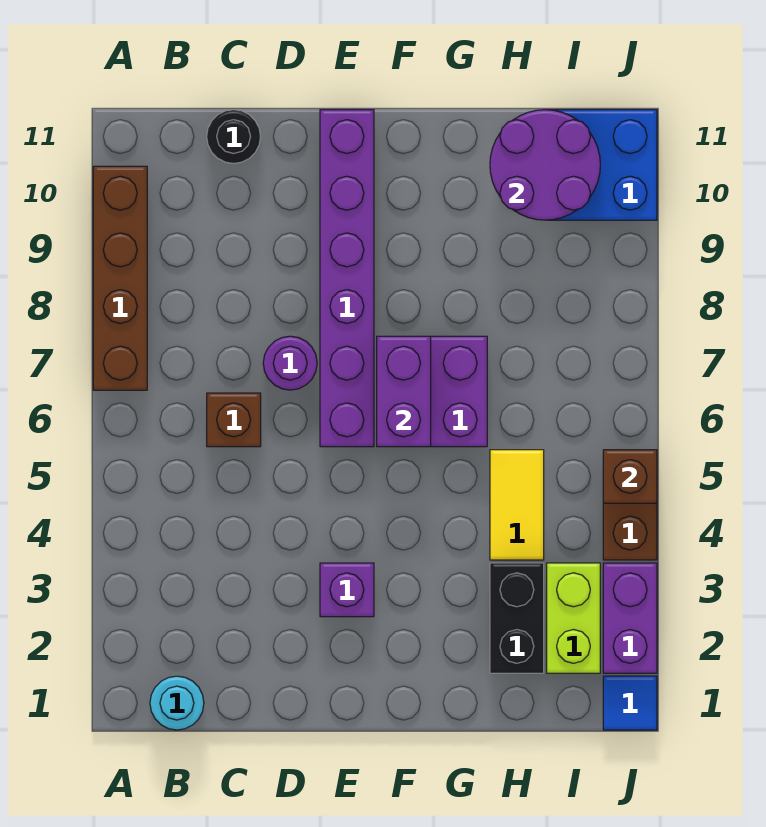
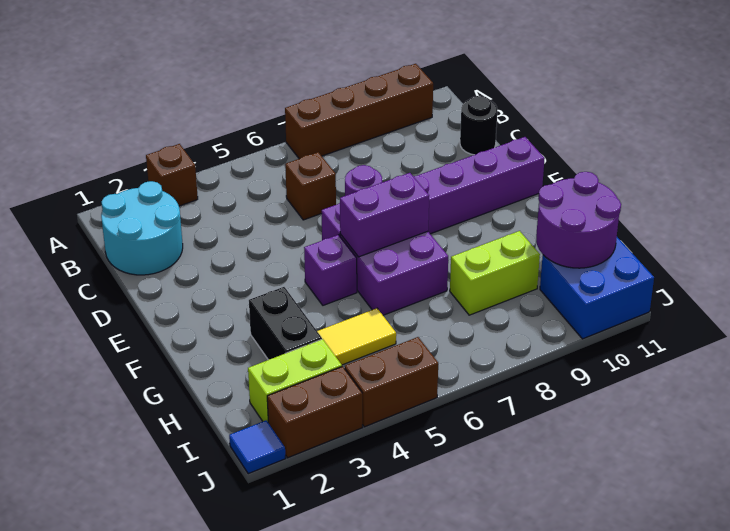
cyan 1x1 round brick [150,676,204,730] -> cyan 2x2 round brick [101,181,183,275]
purple 1x1 brick [320,563,374,617] -> purple 1x1 brick moved to [304,235,357,305]
black 1x2 brick [490,563,544,673] -> black 1x2 brick turned to [249,287,322,360]
none -> lime 1x2 brick [450,231,540,315]
purple 1x2 brick [603,563,657,673] -> brown 1x2 brick [267,366,362,458]
brown 1x1 brick [603,450,657,503] -> brown 1x1 brick moved to [146,144,198,206]

